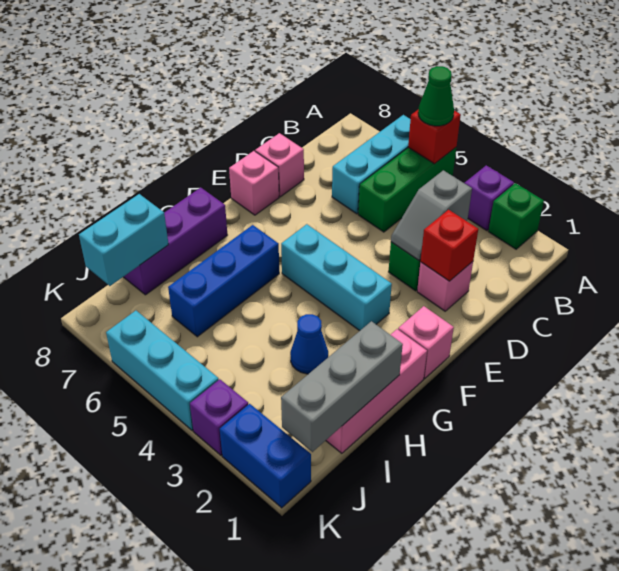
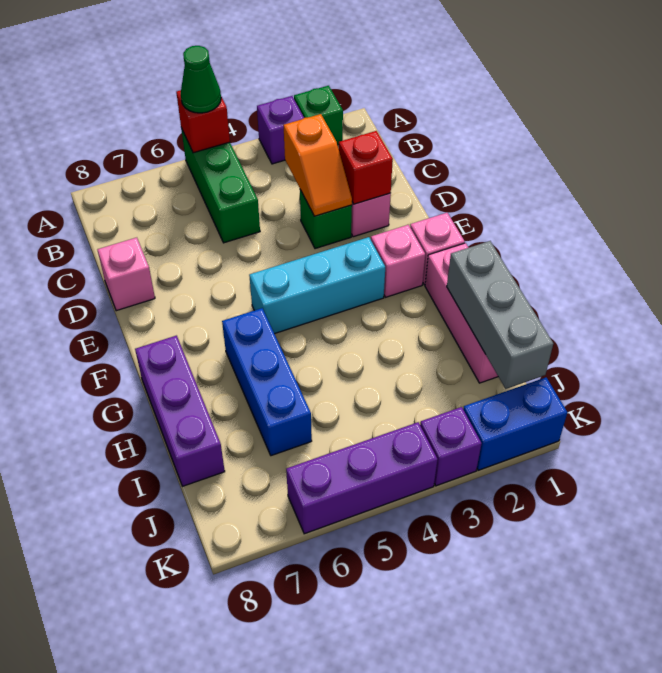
cyan 1x3 brick [332,115,411,214] -> none
grey 1x2 slope [391,170,472,260] -> orange 1x2 slope [283,114,352,216]
pink 1x1 brick [229,151,279,215] -> pink 1x1 brick moved to [371,225,425,297]
blue 1x1 cone [290,314,328,374] -> none
cyan 1x2 brick [79,194,169,286] -> none
cyan 1x3 brick [106,311,219,431] -> purple 1x3 brick [286,422,438,534]

